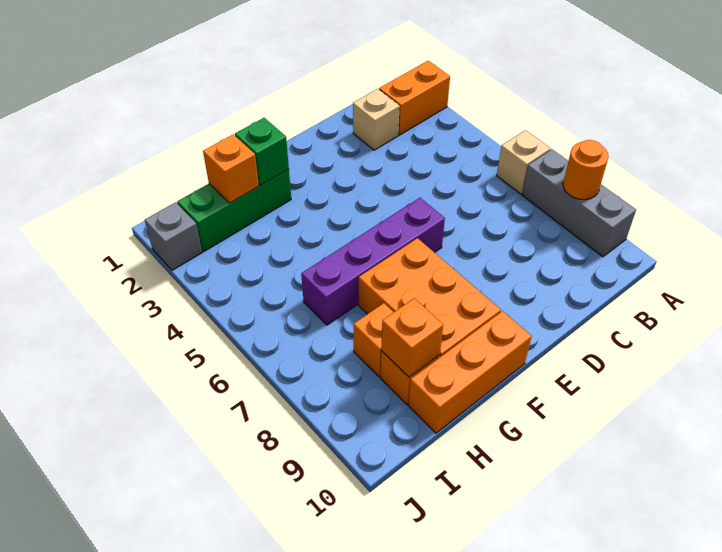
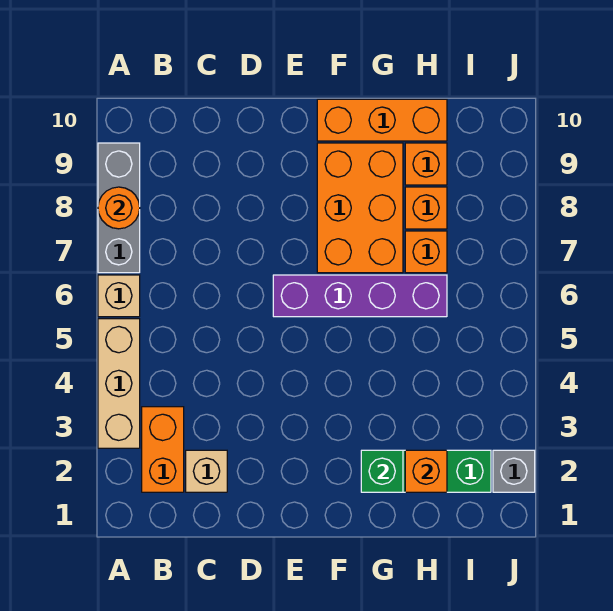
orange 1x2 brick [379,61,450,135] -> orange 1x2 brick turned to [142,407,184,492]
none -> tan 1x3 brick [98,319,140,448]
orange 1x1 brick [381,298,443,377] -> orange 1x1 brick moved to [405,231,447,273]

